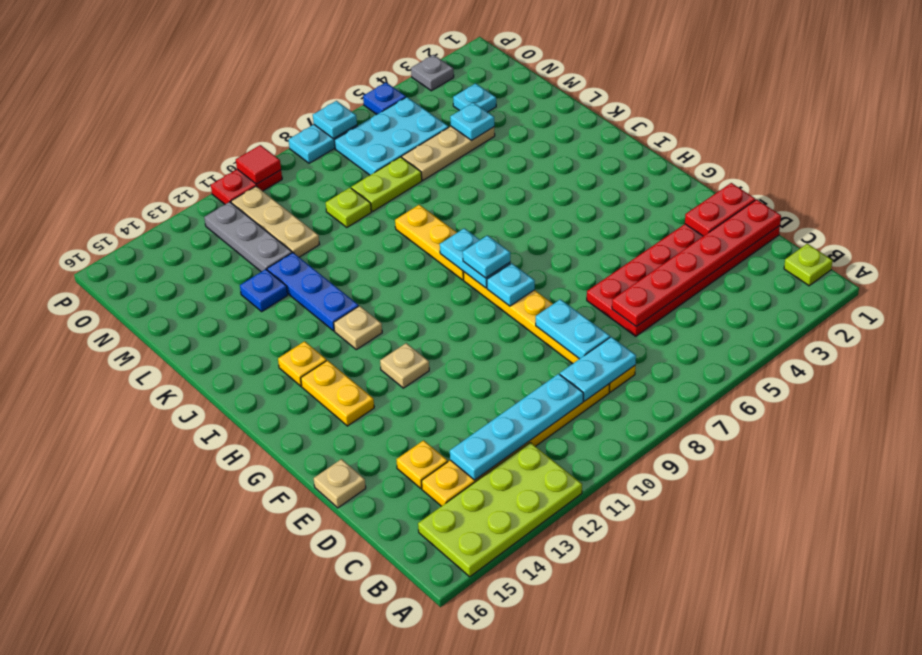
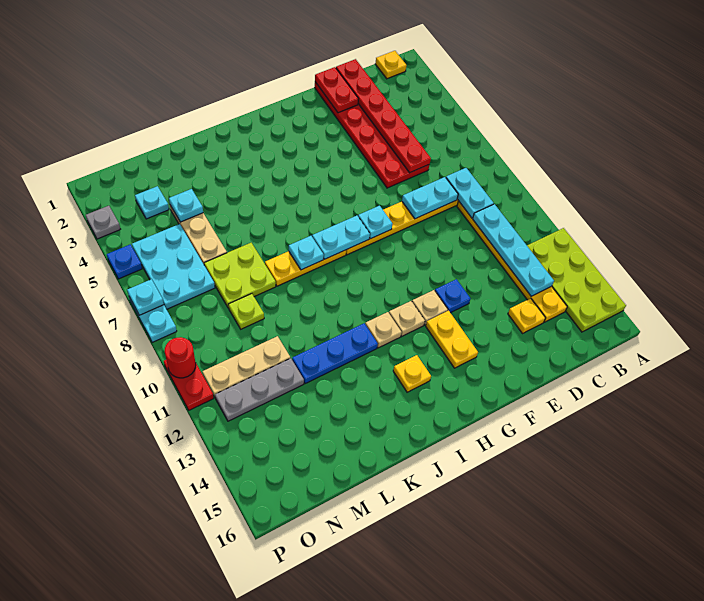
lime 1x1 plate [784,244,833,286] -> yellow 1x1 plate [375,51,407,79]
tan 1x1 plate [314,459,366,508] -> tan 1x1 plate moved to [389,301,425,336]
yellow 1x2 plate [301,360,374,426] -> yellow 1x2 plate turned to [426,311,478,368]
cyan 1x1 plate [463,235,510,278] -> cyan 1x1 plate moved to [289,236,324,270]
blue 1x1 plate [240,269,288,311] -> blue 1x1 plate moved to [435,279,470,313]
lime 1x2 plate [351,157,422,211] -> lime 2x2 plate [204,243,276,308]
red 1x1 tile [236,145,281,184] -> red 1x1 round brick [165,337,196,378]

